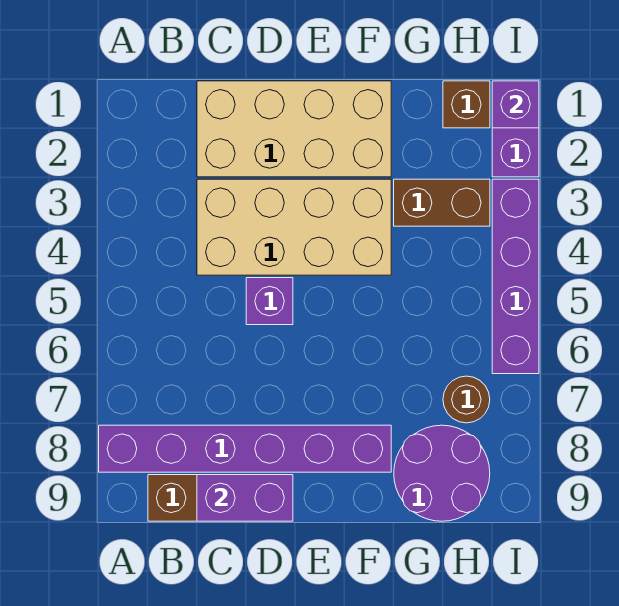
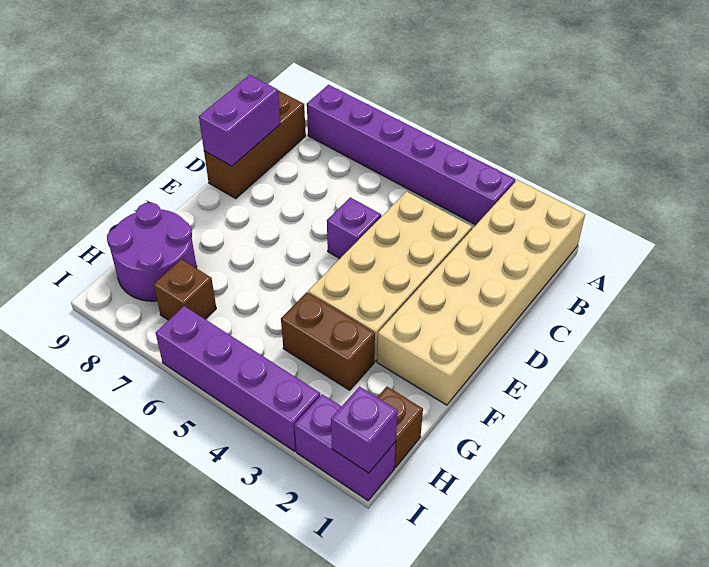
purple 1x6 brick [99,425,391,472] -> purple 1x6 brick turned to [307,85,515,225]
tan 2x4 brick [197,81,391,177] -> tan 2x6 brick [377,180,585,405]
brown 1x2 brick [394,179,490,226] -> brown 1x2 brick turned to [281,292,375,390]
brown 1x1 round brick [443,376,490,423] -> brown 1x1 brick [154,259,216,320]

